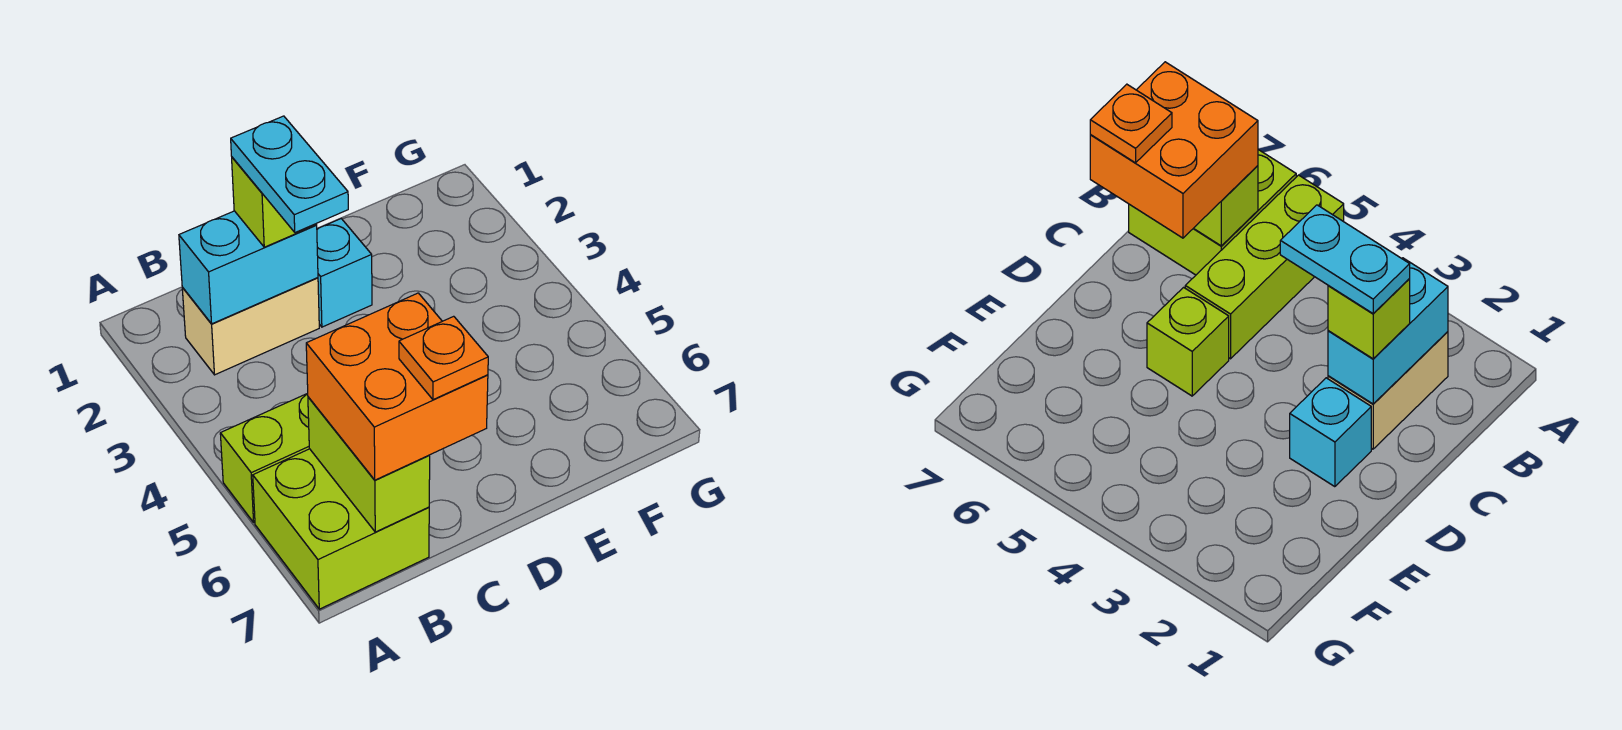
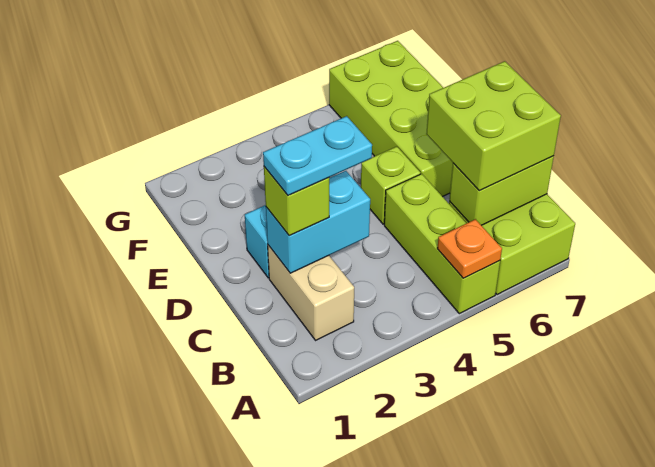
cyan 1x2 brick [179,211,318,324] -> cyan 1x2 brick turned to [266,171,370,273]
orange 2x2 brick [306,293,488,480] -> lime 2x2 brick [426,61,561,191]
orange 1x1 plate [399,316,488,400] -> orange 1x1 plate moved to [437,219,502,278]
none -> lime 2x4 brick [329,41,453,197]

